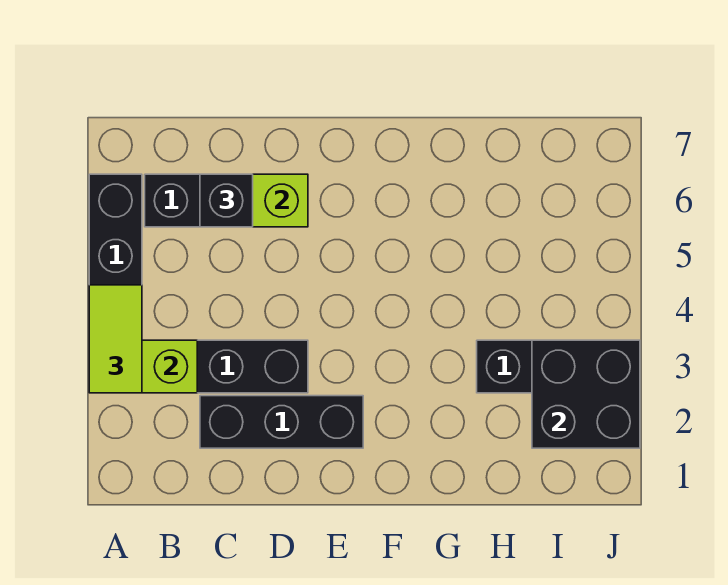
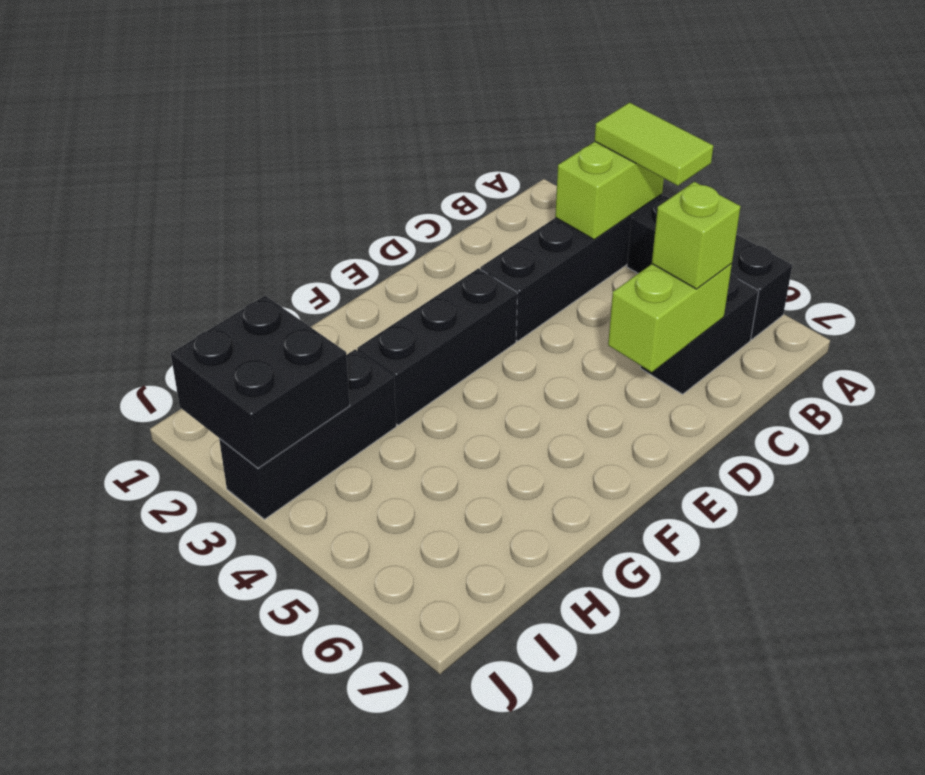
black 1x3 brick [200,396,363,448] -> black 1x3 brick moved to [357,268,517,425]
black 1x1 brick [200,174,253,227] -> lime 1x1 brick [652,182,741,289]

